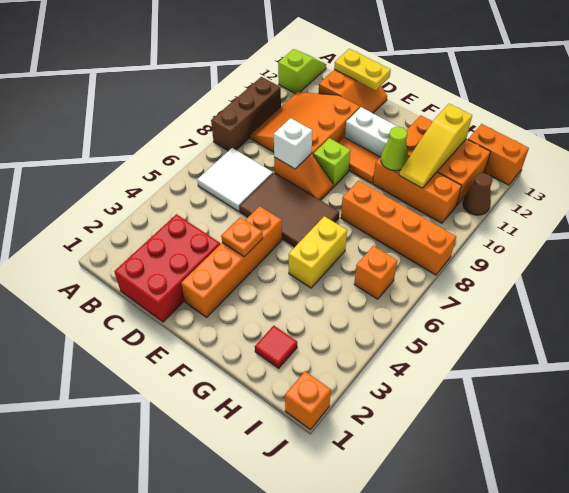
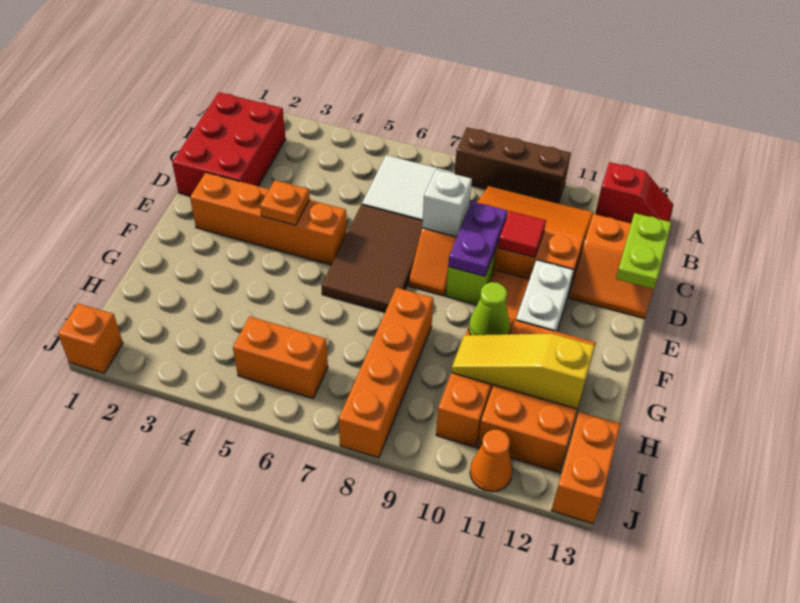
lime 1x2 slope [278,49,326,94] -> red 1x2 slope [595,162,673,223]
red 2x3 brick [114,214,220,322] -> red 2x3 brick turned to [172,92,286,196]
yellow 1x2 plate [334,49,391,91] -> lime 1x2 plate [616,213,671,289]
none -> purple 1x2 plate [448,201,508,276]
yellow 1x2 brick [289,216,347,288] -> none
red 1x1 tile [255,326,297,368] -> red 1x1 tile moved to [498,211,546,258]
orange 1x1 brick [354,246,397,299] -> orange 1x2 brick [233,317,328,398]
brown 1x1 cone [463,173,492,215] -> orange 1x1 cone [470,430,513,492]

